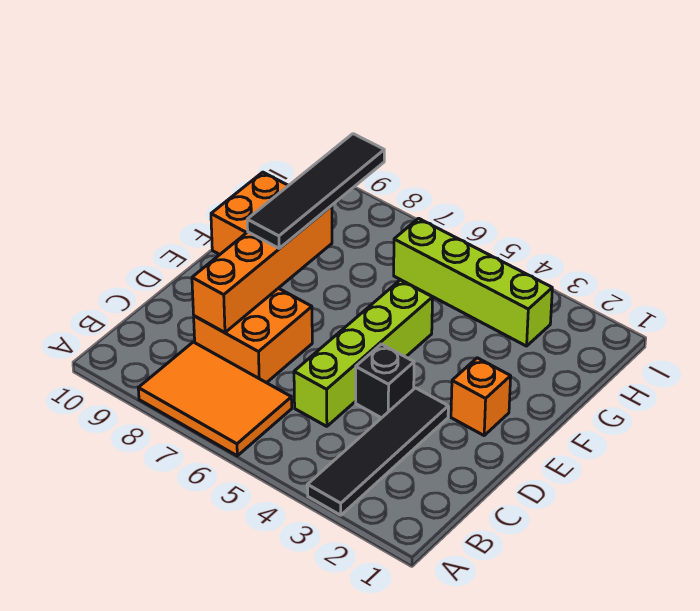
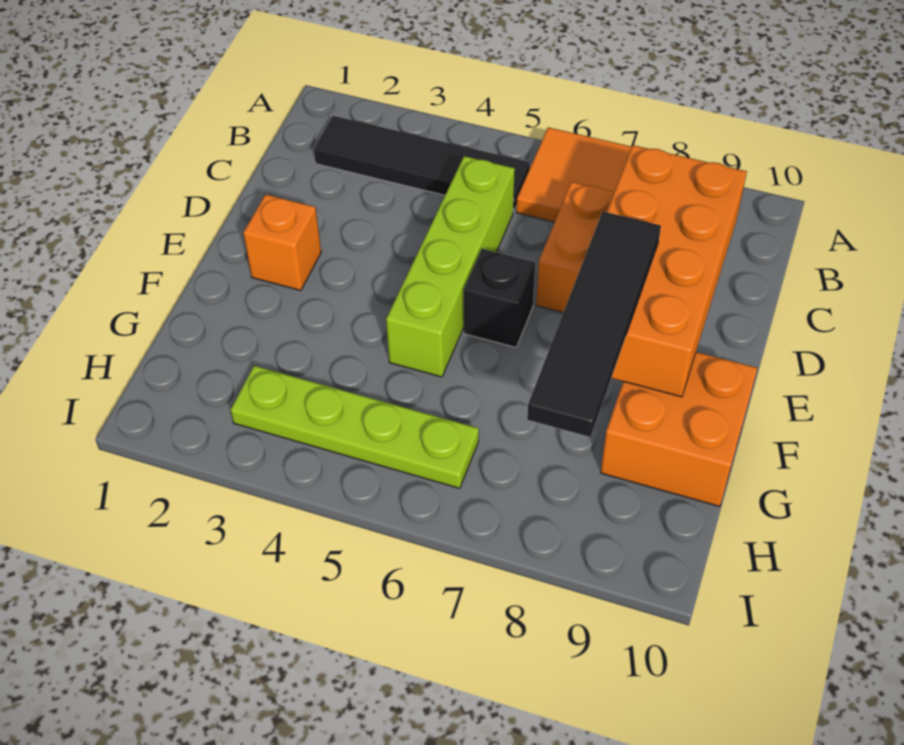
black 1x4 tile [307,388,448,515] -> black 1x4 tile turned to [314,116,530,212]
orange 1x4 brick [192,206,332,333] -> orange 2x4 brick [607,145,747,397]
black 1x1 brick [356,344,414,418] -> black 1x1 brick moved to [464,249,535,347]
lime 1x4 brick [394,218,552,346] -> lime 1x4 plate [231,366,479,488]

